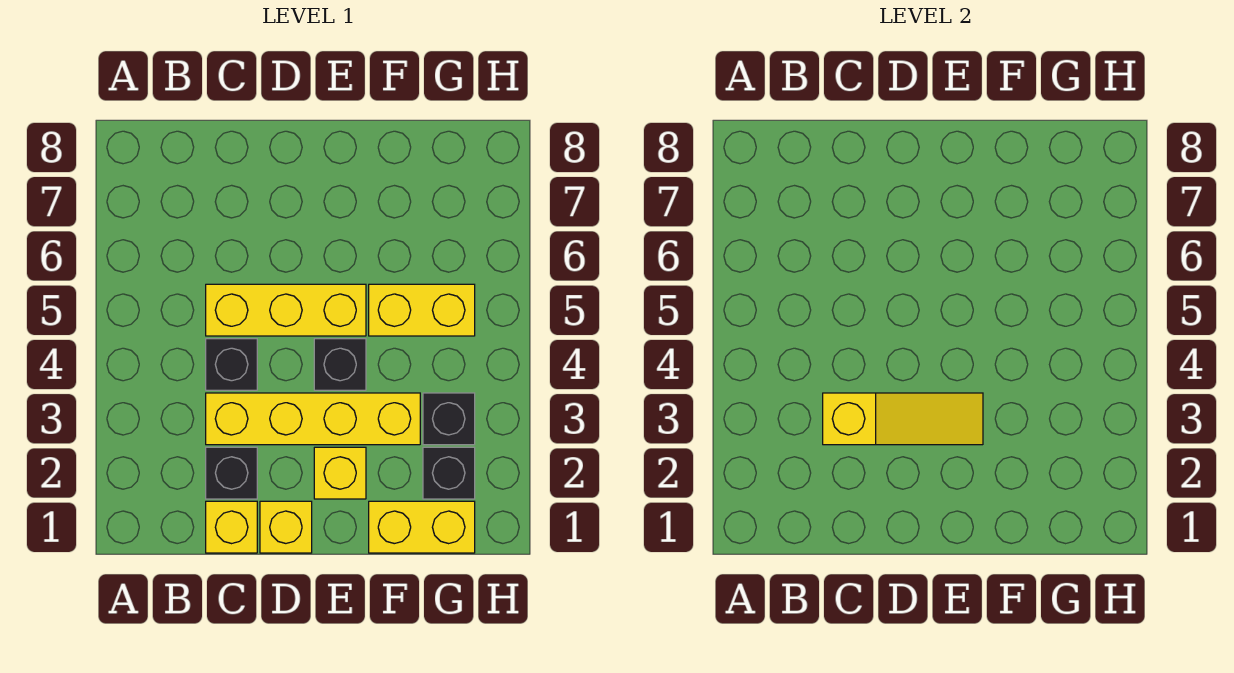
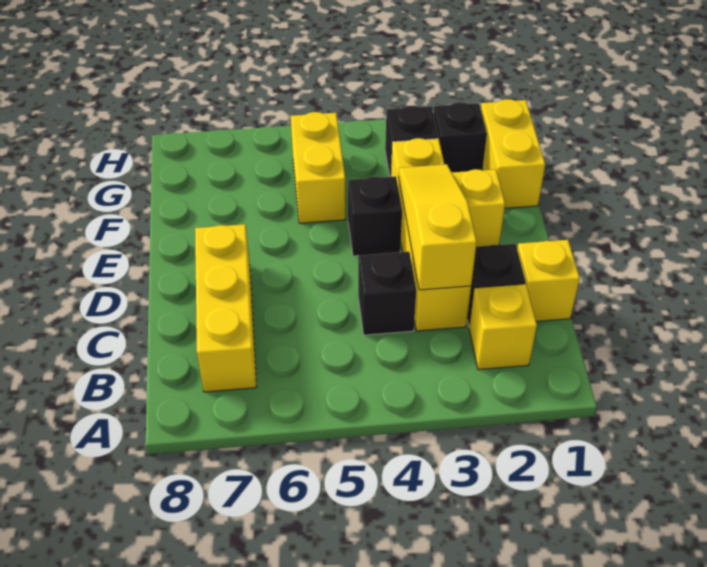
yellow 1x3 brick [206,284,366,336] -> yellow 1x3 brick moved to [195,224,257,392]
yellow 1x1 brick [260,501,312,553] -> yellow 1x1 brick moved to [469,284,537,370]

